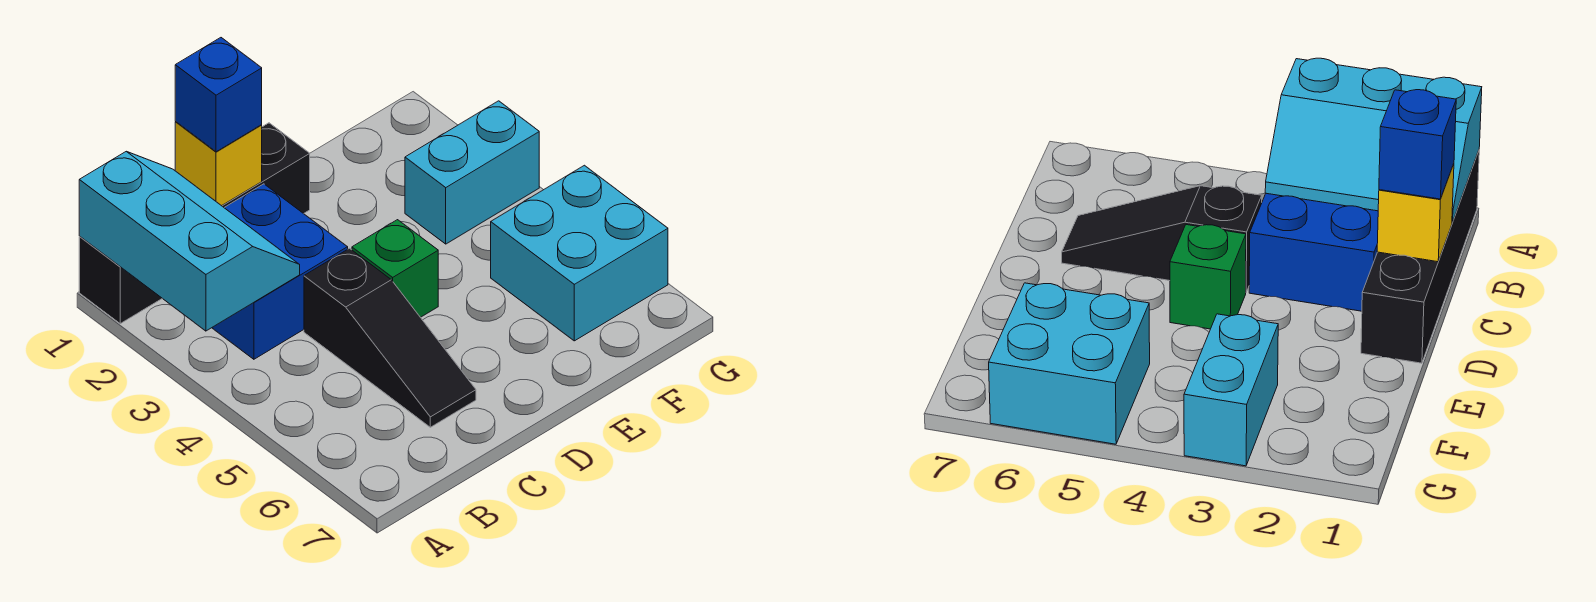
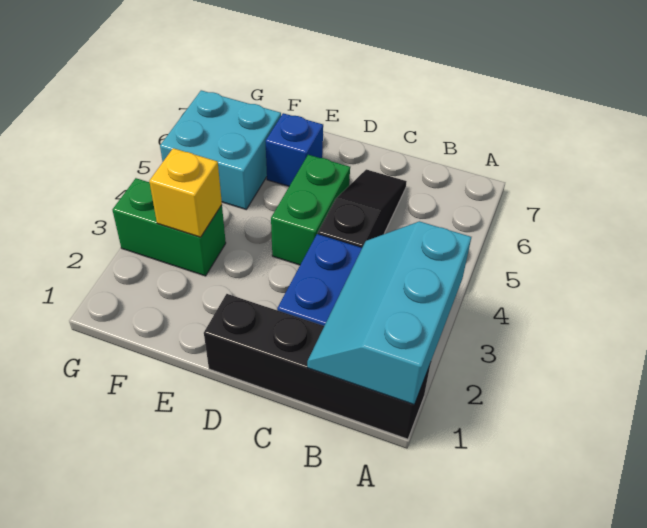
yellow 1x1 brick [175,122,262,206] -> yellow 1x1 brick moved to [149,148,222,237]
blue 1x1 brick [175,38,262,152] -> blue 1x1 brick moved to [265,113,323,186]
green 1x1 brick [352,220,438,317] -> green 1x2 brick [271,155,350,265]
cyan 1x2 brick [405,101,539,244] -> green 1x2 brick [113,178,226,276]

